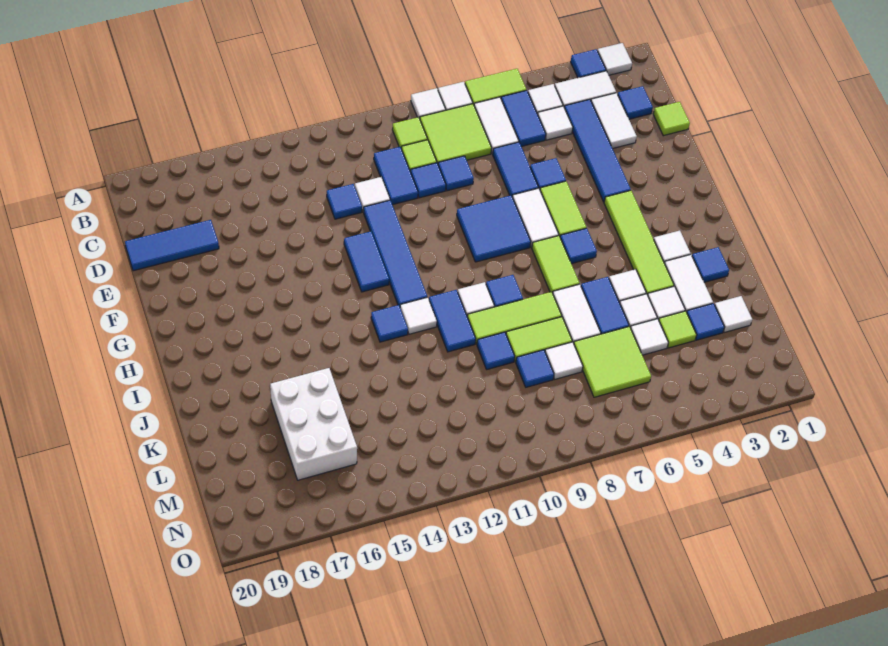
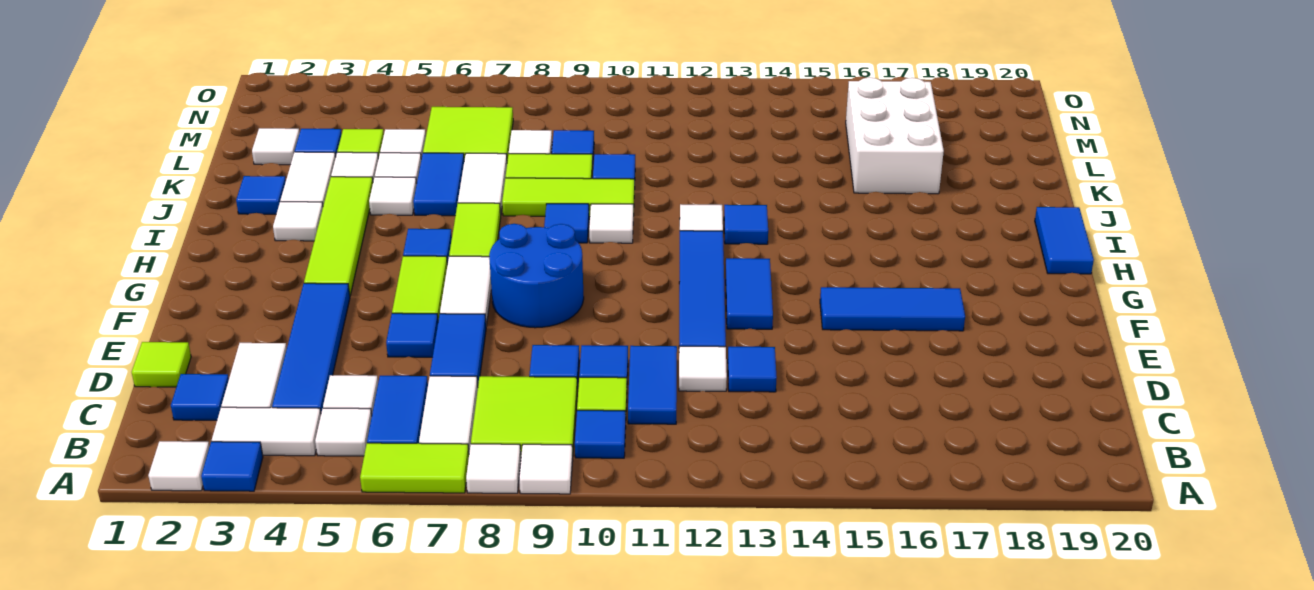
lime 1x1 tile [392,117,427,149] -> blue 1x1 tile [575,410,626,458]
blue 1x3 tile [125,220,219,271] -> blue 1x3 tile moved to [820,287,965,331]
blue 2x2 tile [457,196,531,262] -> blue 2x2 round brick [489,224,584,328]
blue 1x2 tile [429,290,476,352] -> blue 1x2 tile moved to [1035,207,1094,274]

